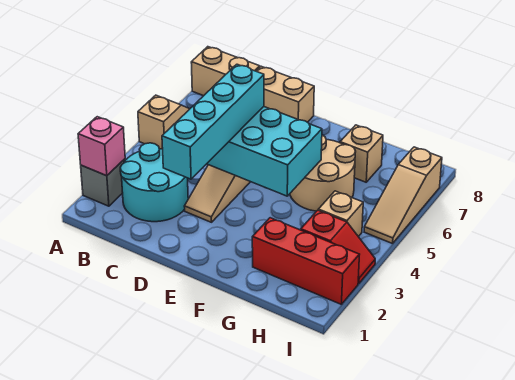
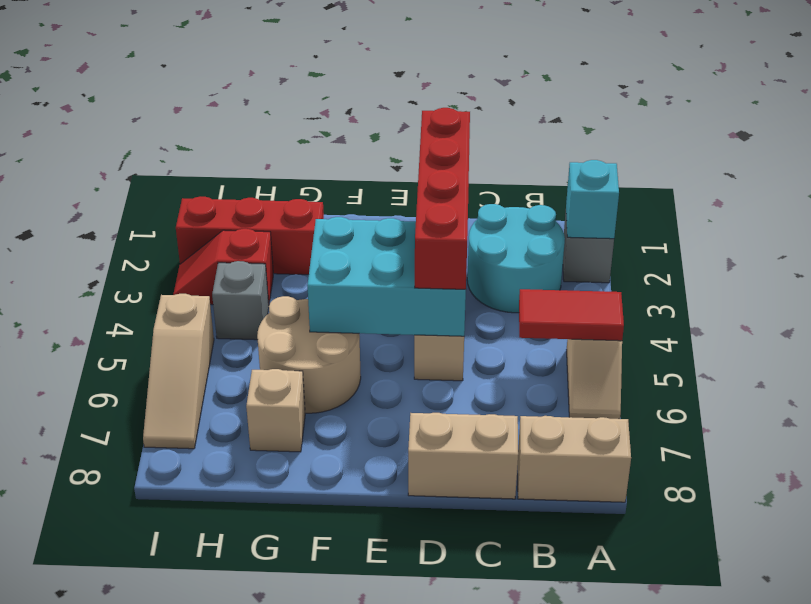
pink 1x1 brick [78,117,125,176] -> cyan 1x1 brick [566,160,619,239]
none -> red 1x2 tile [519,289,624,341]
cyan 1x4 brick [162,64,264,179] -> red 1x4 brick [415,108,470,289]
tan 1x1 brick [318,191,363,237] -> grey 1x1 brick [212,261,269,340]
tan 1x3 slope [364,147,442,244] -> tan 1x3 slope turned to [143,294,214,449]

